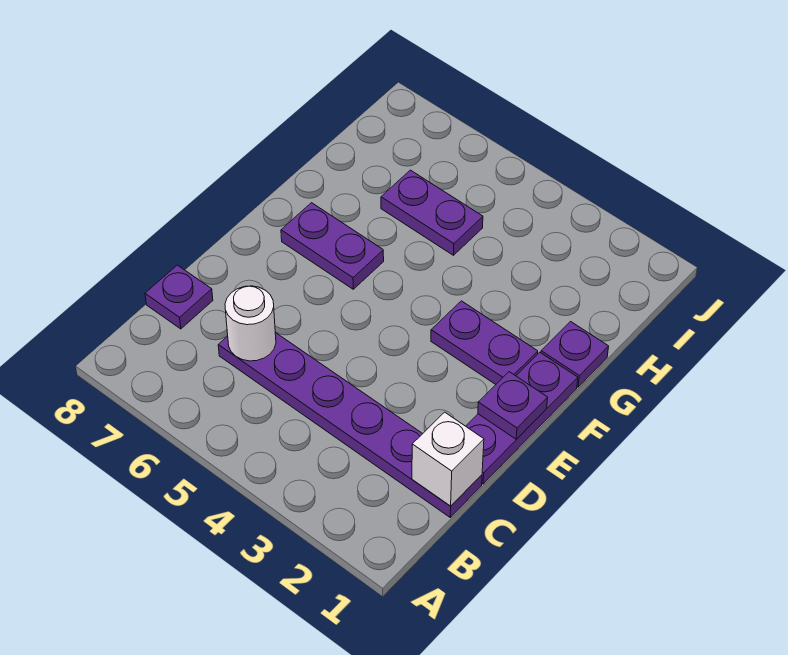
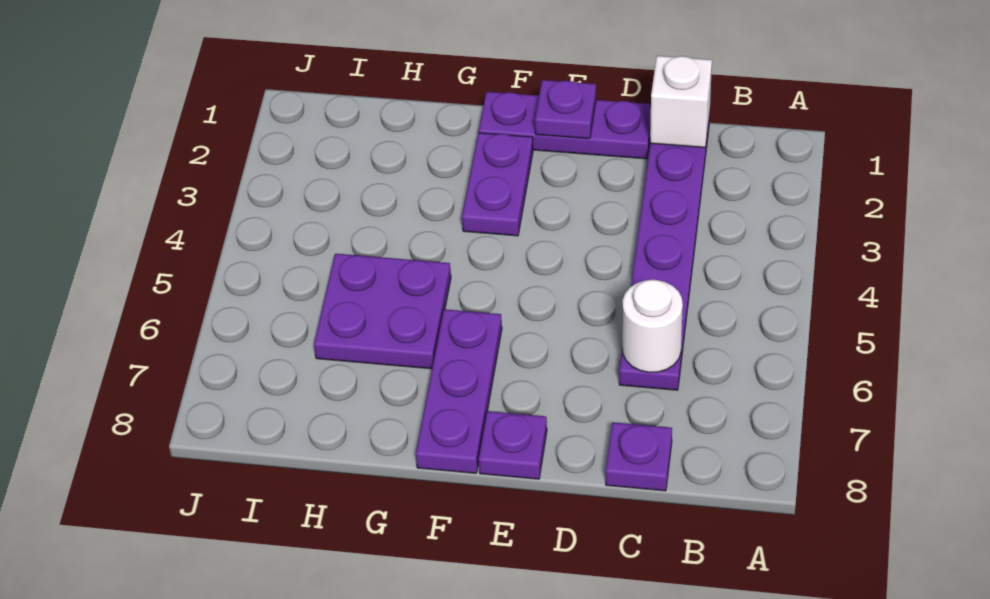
purple 1x2 plate [281,203,384,289] -> purple 1x3 plate [416,309,502,473]
purple 1x1 plate [541,322,609,387] -> purple 1x1 plate moved to [479,411,547,479]
purple 1x2 plate [381,170,483,255] -> purple 2x2 plate [314,254,451,369]

